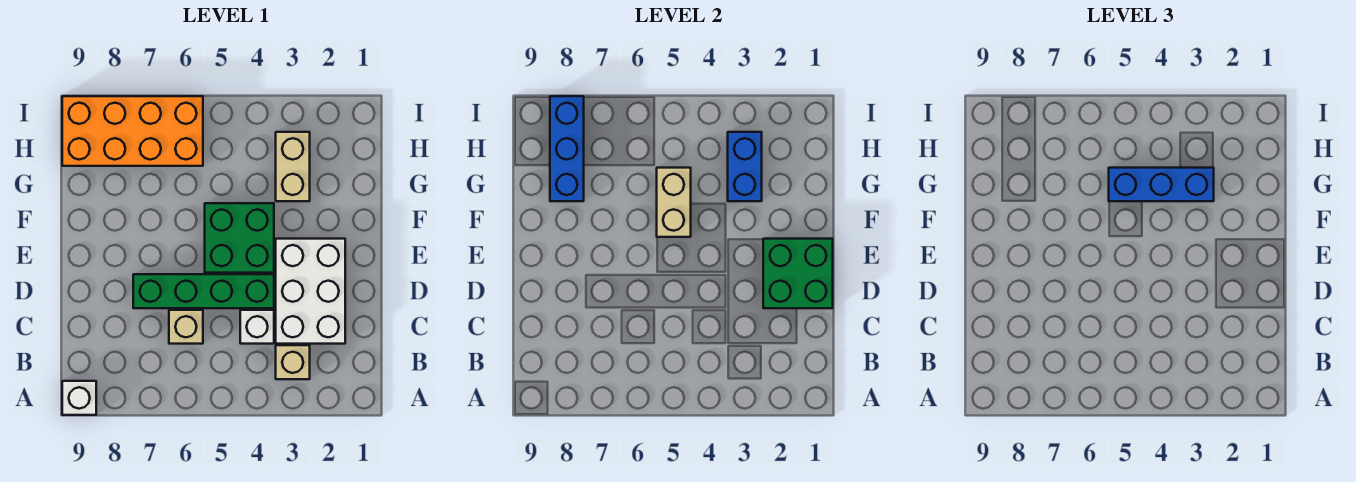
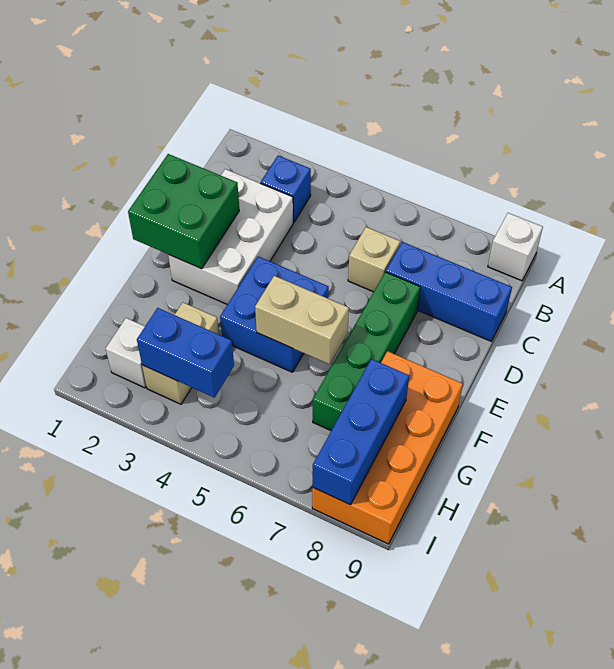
tan 1x1 brick [276,345,310,379] -> blue 1x1 brick [261,156,311,222]
white 1x1 brick [240,310,274,344] -> white 1x1 brick moved to [106,318,146,388]
green 1x4 brick [133,274,274,308] -> green 1x4 brick turned to [313,272,420,431]
green 2x2 brick [205,203,274,273] -> blue 2x2 brick [220,257,329,372]
tan 1x2 brick [657,168,691,237] -> tan 1x2 brick turned to [255,276,349,364]
blue 1x2 brick [728,132,762,201] -> blue 1x2 brick turned to [137,308,234,398]
blue 1x3 brick [1109,168,1214,201] -> blue 1x3 brick moved to [386,242,512,341]
orange 2x4 brick [62,96,203,166] -> orange 2x4 brick turned to [312,351,463,544]

